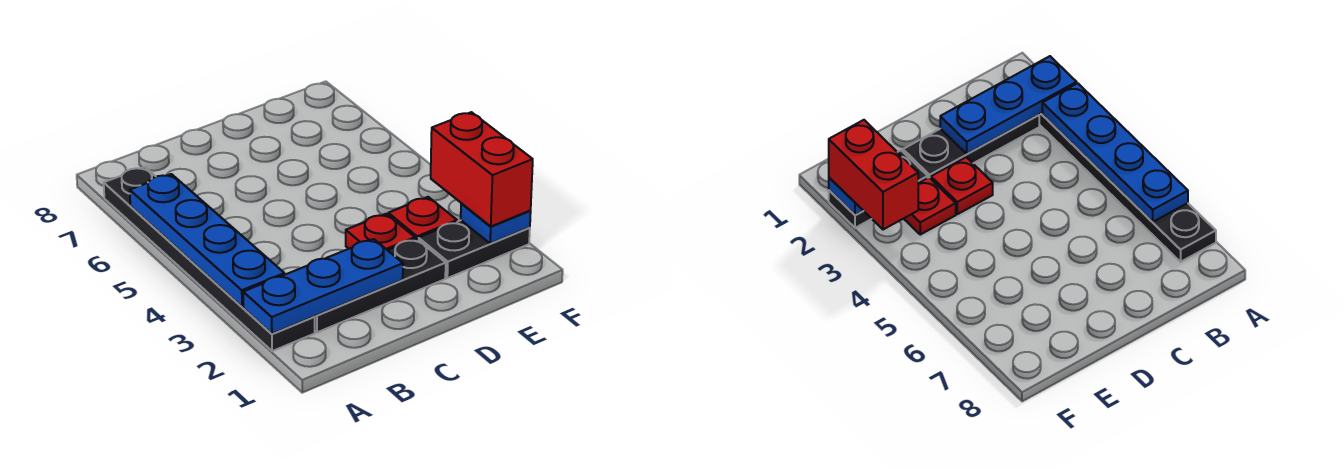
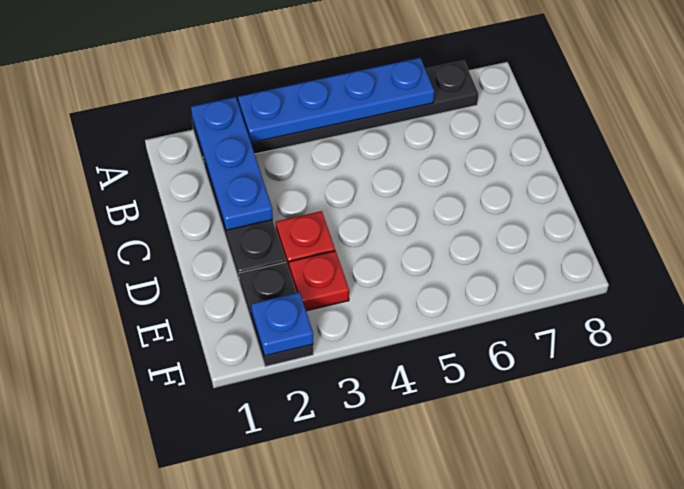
red 1x2 brick [431,112,533,226] -> none

